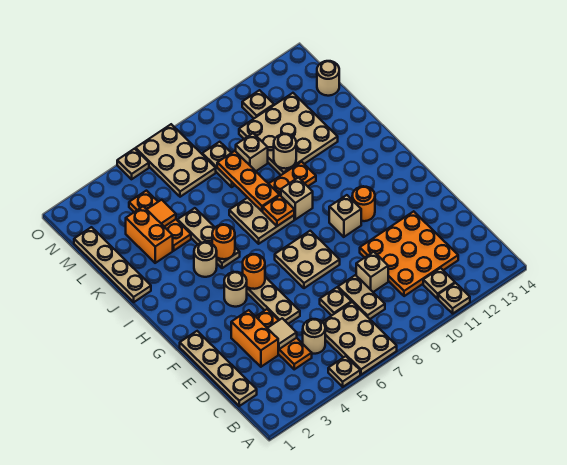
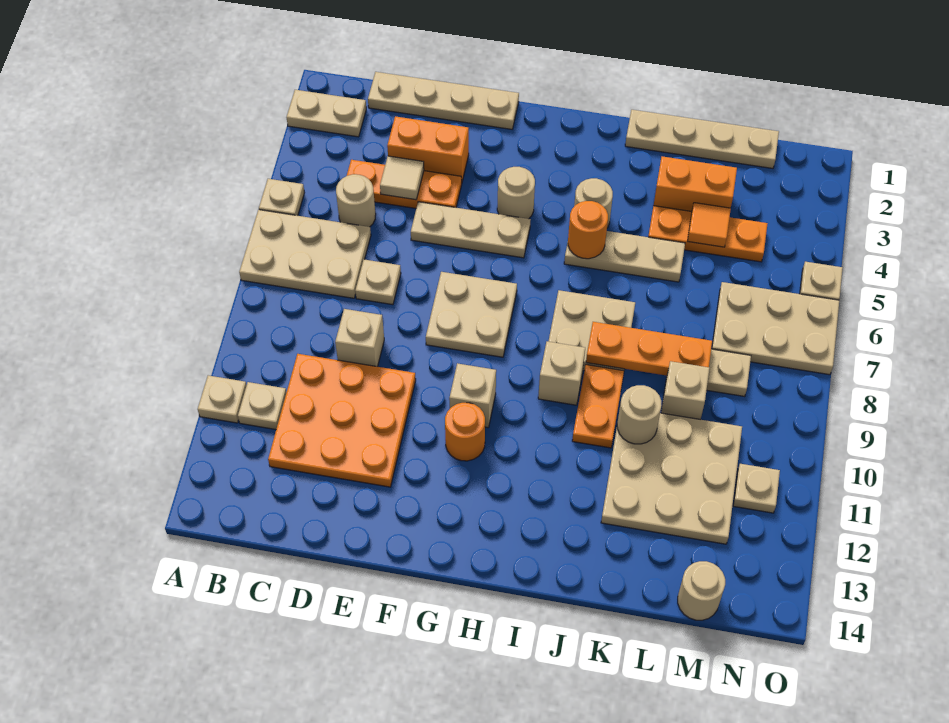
tan 1x2 plate [338,275,385,319] -> tan 1x2 plate moved to [287,90,366,137]
orange 1x1 round brick [243,254,265,289] -> none
orange 1x1 plate [263,196,294,226] -> none

